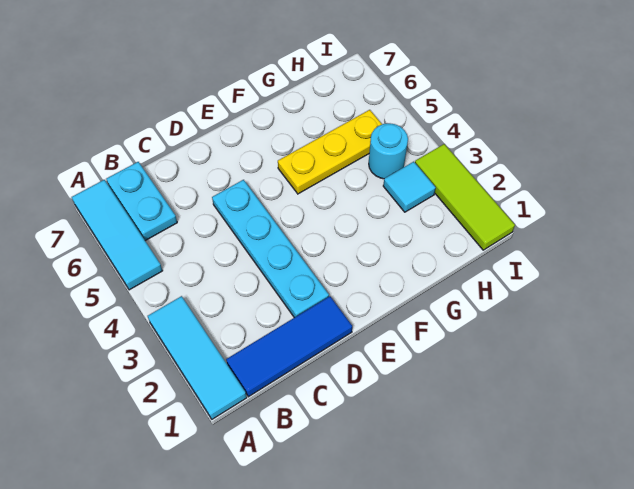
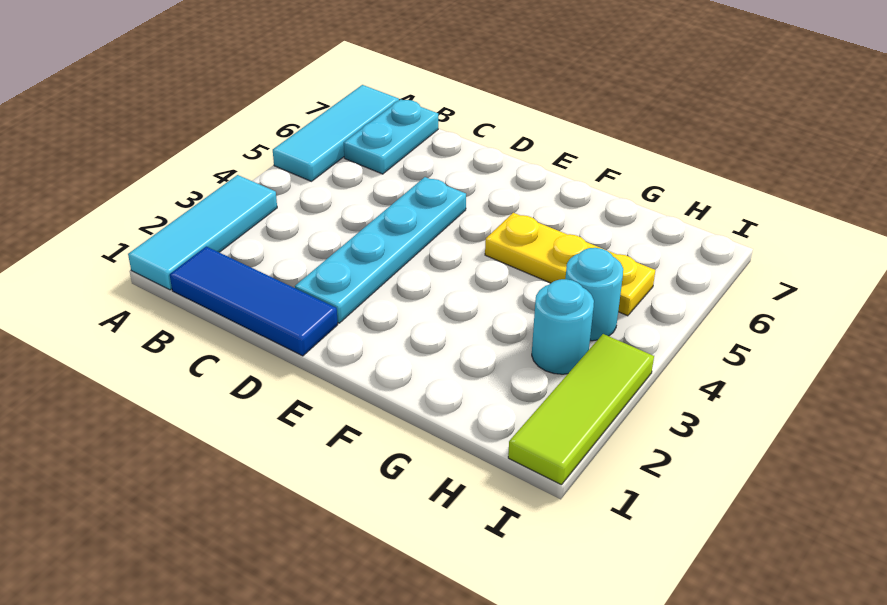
cyan 1x1 tile [383,162,436,212] -> cyan 1x1 round brick [532,279,594,374]

